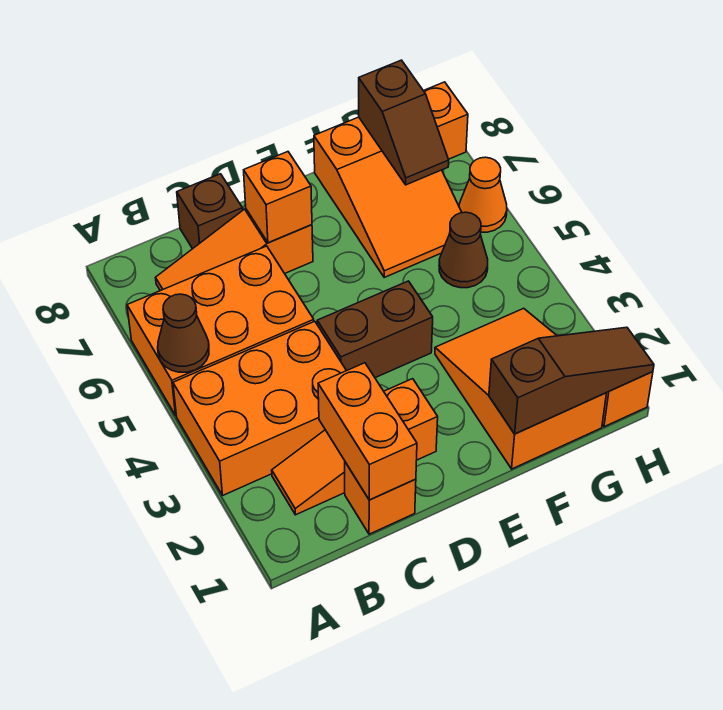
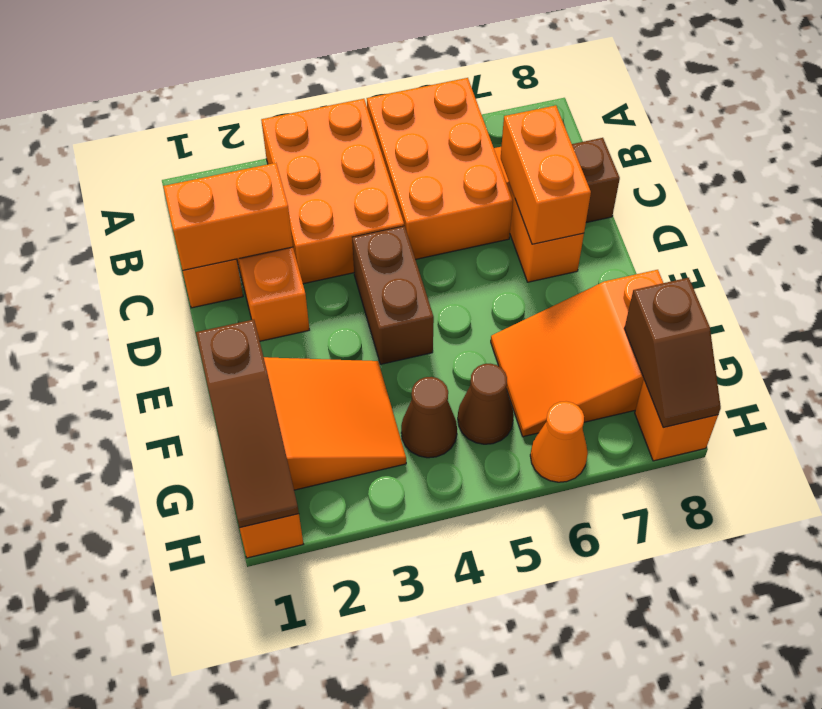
brown 1x1 cone [158,294,209,372] -> brown 1x1 cone moved to [401,377,457,458]
orange 1x1 brick [244,152,312,243] -> orange 1x2 brick [501,106,591,244]
brown 1x2 slope [359,60,449,185] -> brown 1x2 slope turned to [624,278,721,427]

